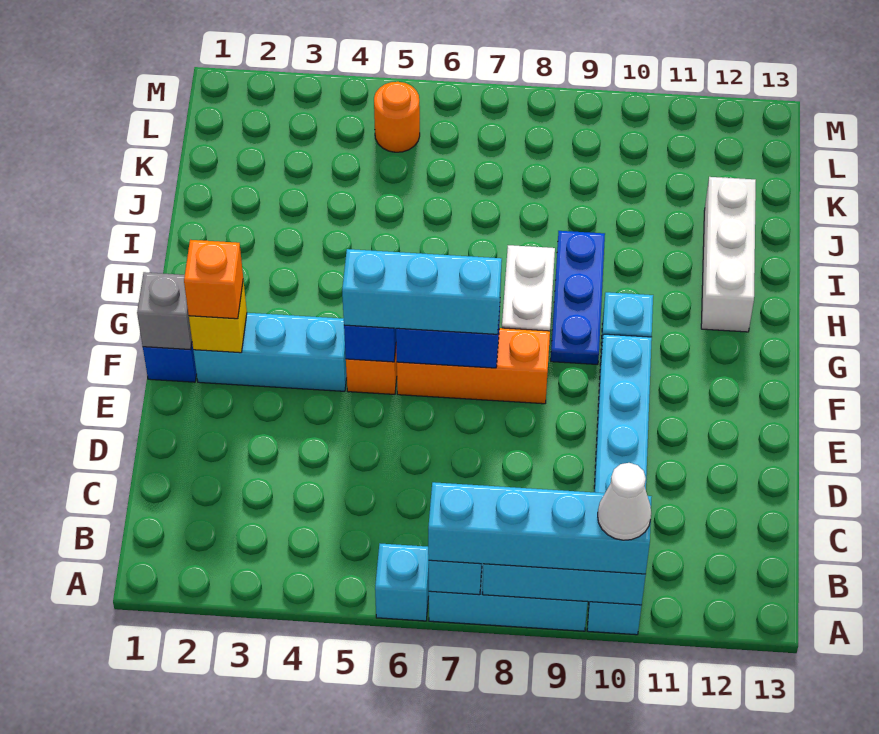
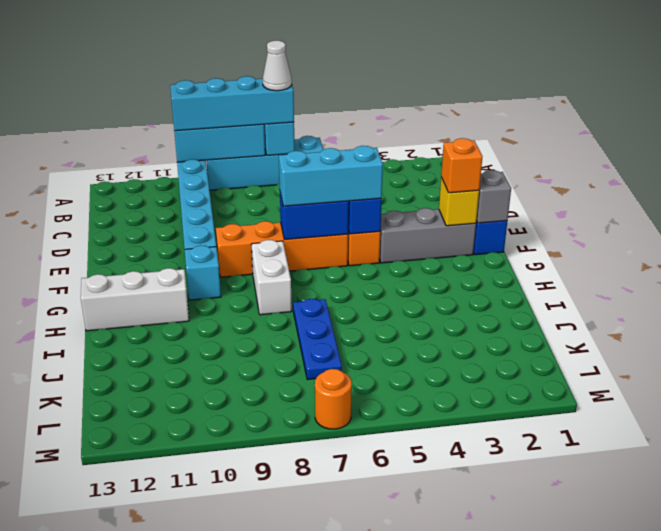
white 1x1 cone [598,463,651,540] -> white 1x1 cone moved to [263,41,292,91]
cyan 1x3 brick [193,313,347,391] -> grey 1x3 brick [379,208,476,263]
orange 1x3 brick [397,328,550,404] -> orange 1x4 brick [216,221,348,277]
blue 1x3 plate [551,231,605,365] -> blue 1x3 plate moved to [293,299,342,380]
white 1x3 brick [701,177,756,332] -> white 1x3 brick turned to [81,268,189,331]
orange 1x1 round brick [374,82,420,152] -> orange 1x1 round brick moved to [315,369,352,429]

